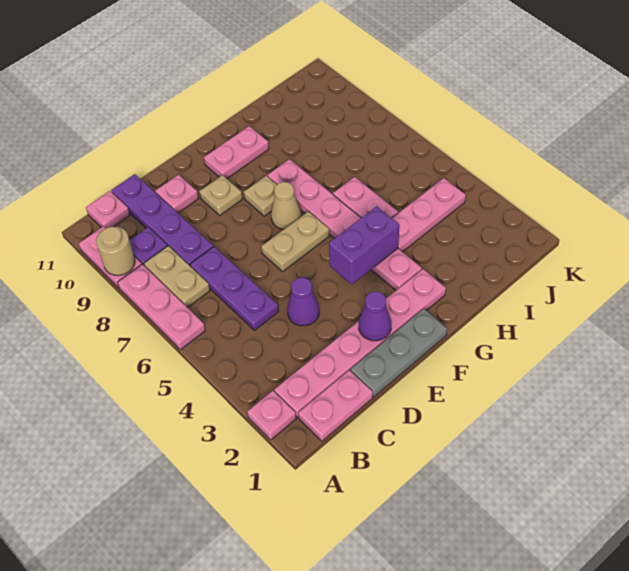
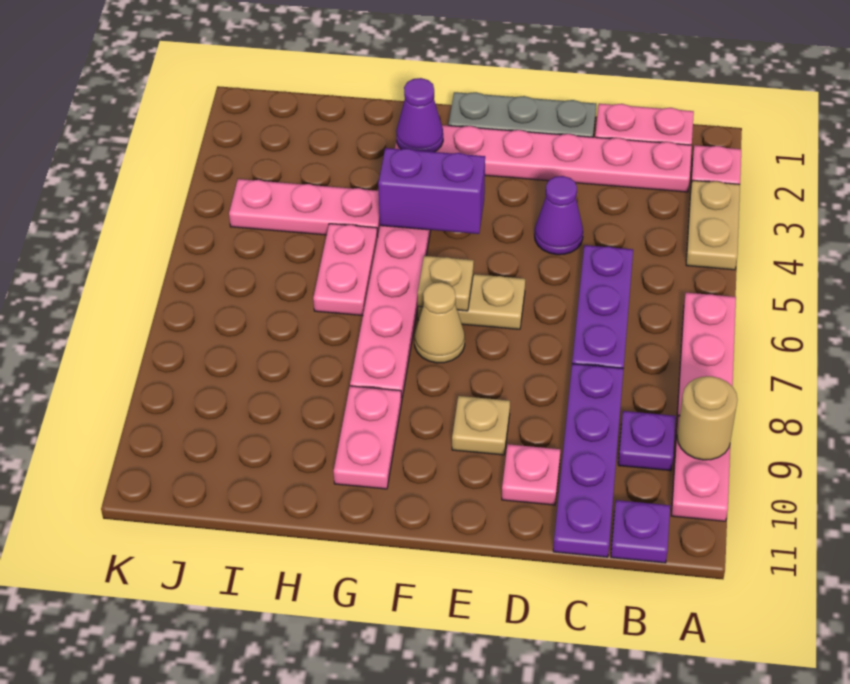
tan 1x2 plate [144,246,210,308] -> tan 1x2 plate moved to [686,180,740,270]
pink 1x1 plate [86,191,130,228] -> purple 1x1 plate [611,500,670,563]
purple 1x1 cone [359,292,391,341] -> purple 1x1 cone moved to [396,78,443,152]
tan 1x1 plate [244,176,277,216] -> tan 1x1 plate moved to [418,256,474,311]
pink 1x2 plate [204,126,269,179] -> pink 1x2 plate turned to [333,386,402,489]

